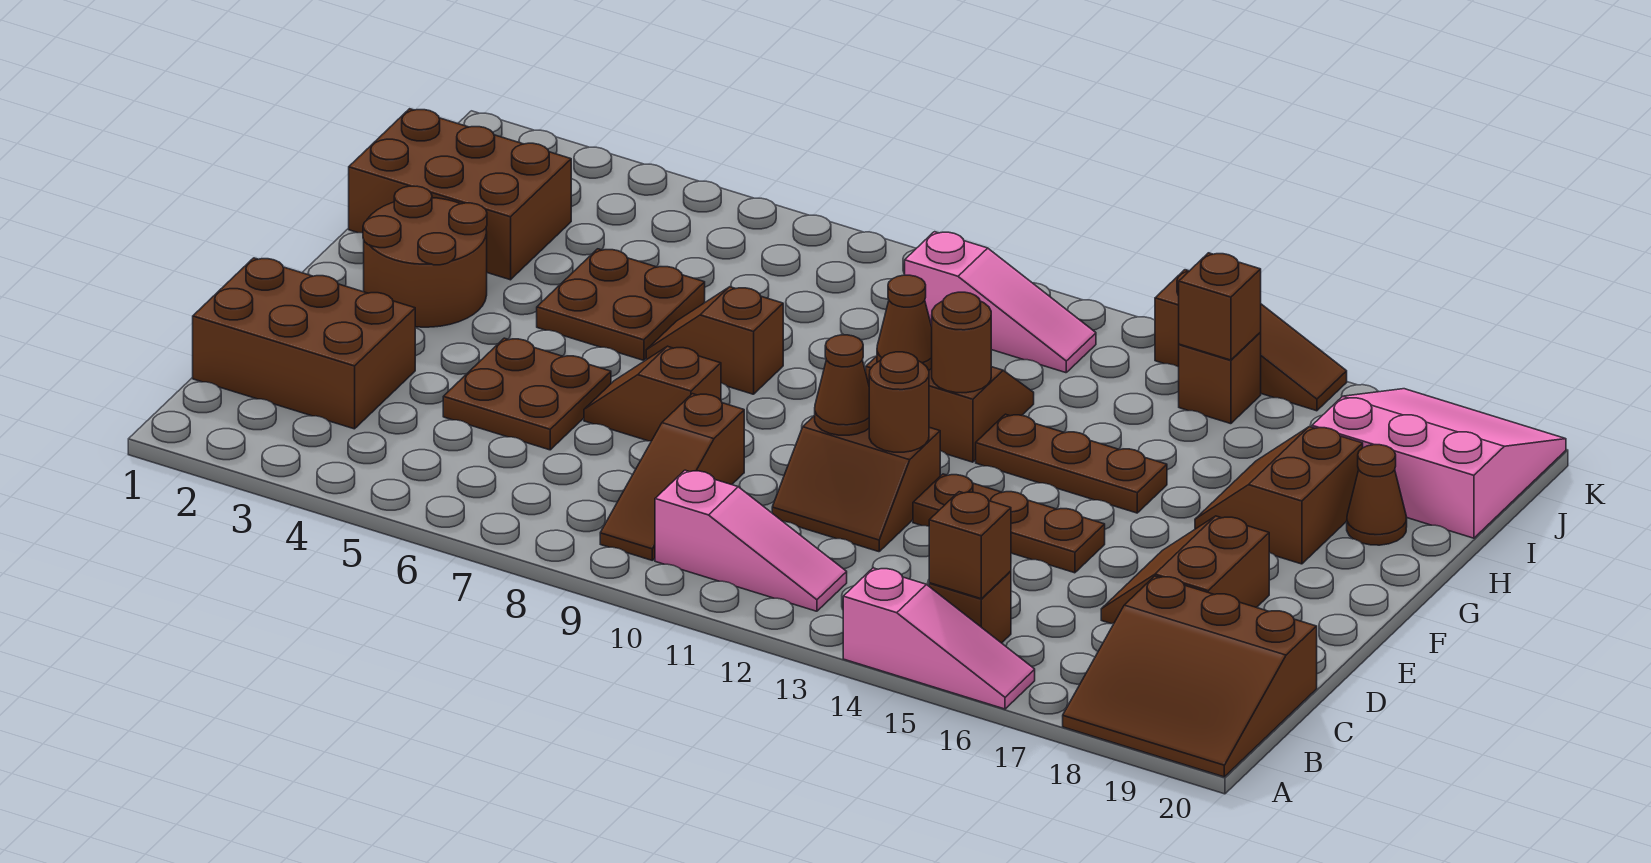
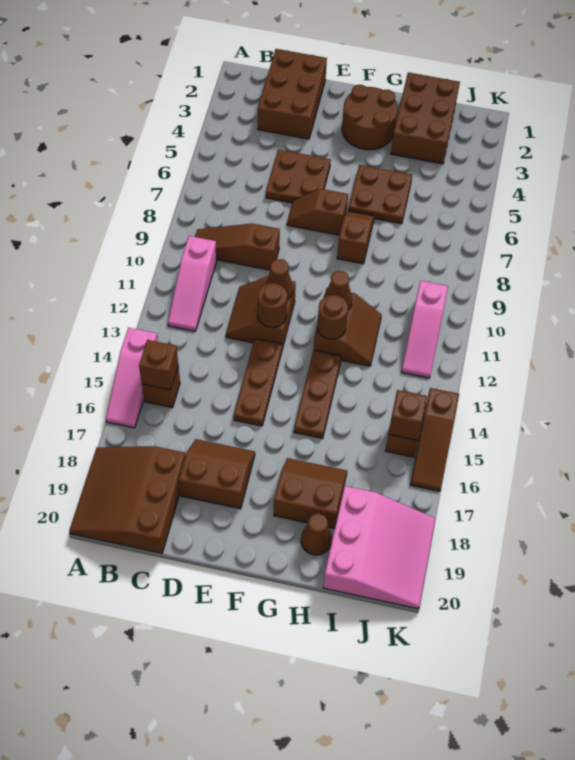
brown 1x2 slope [584,346,721,441] -> brown 1x2 slope turned to [287,189,348,235]

